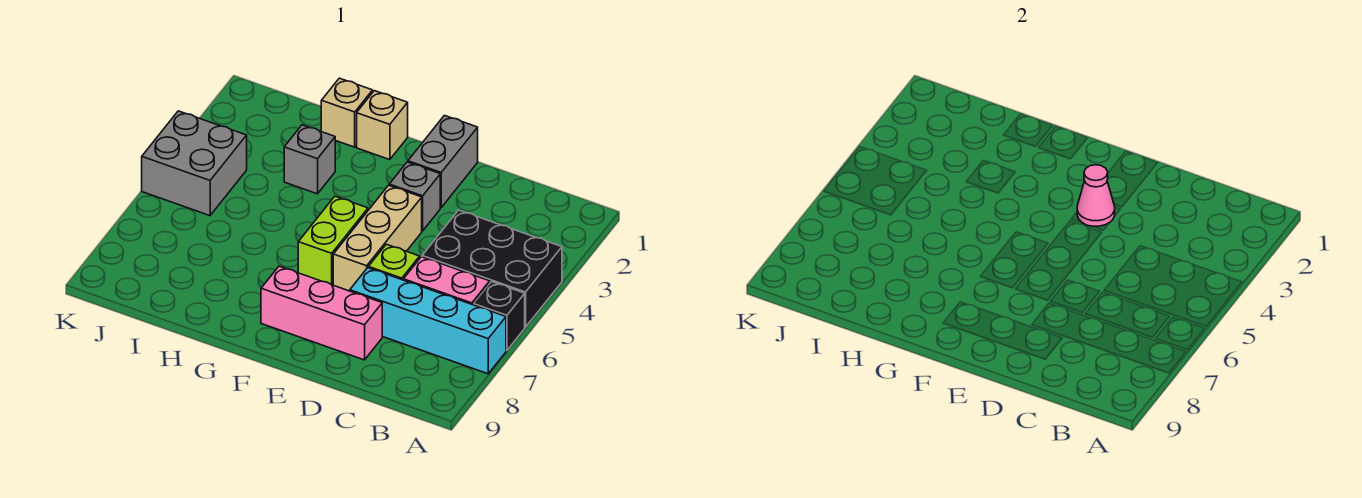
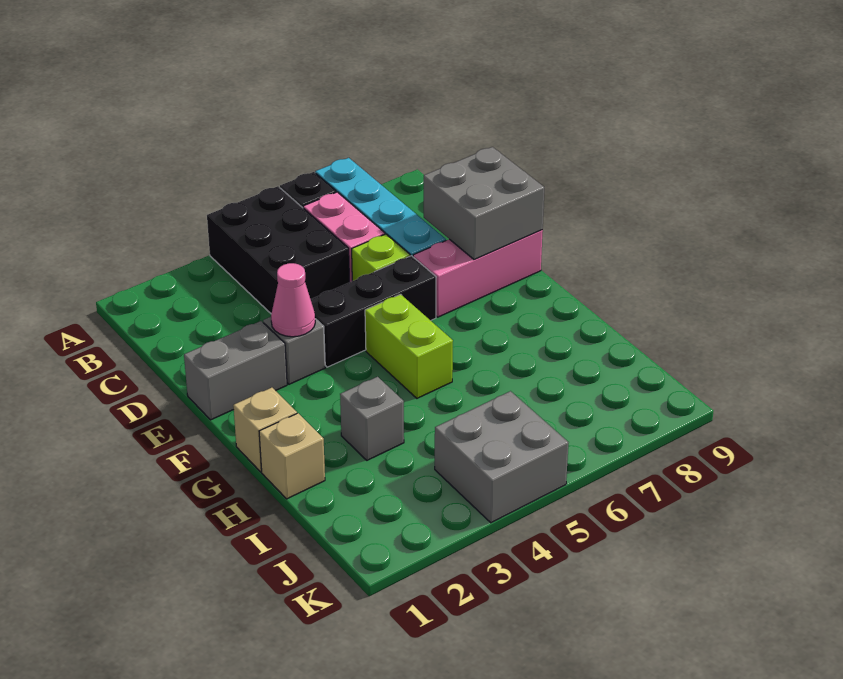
pink 1x3 brick [261,266,382,360] -> pink 1x3 brick turned to [413,230,543,317]
none -> grey 2x2 brick [424,147,544,259]
tan 1x3 brick [333,185,422,291] -> black 1x3 brick [311,256,436,367]
lime 1x2 brick [298,196,368,285] -> lime 1x2 brick turned to [365,294,453,398]

